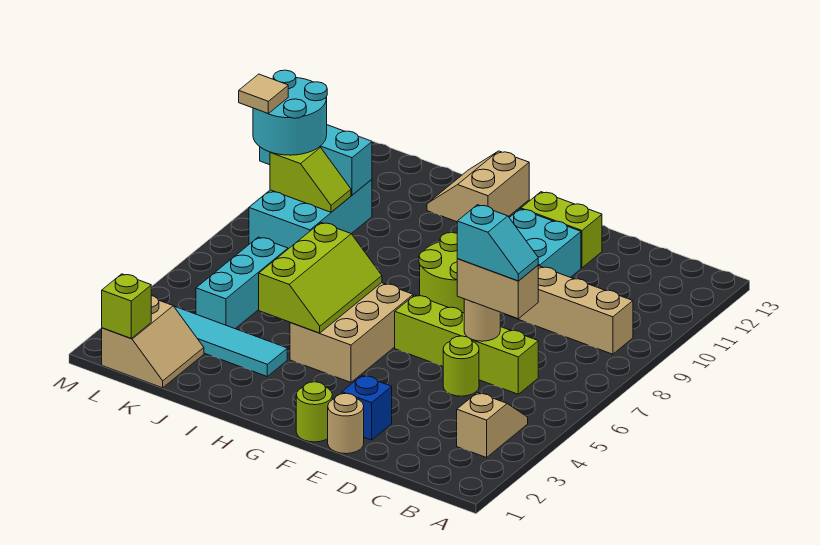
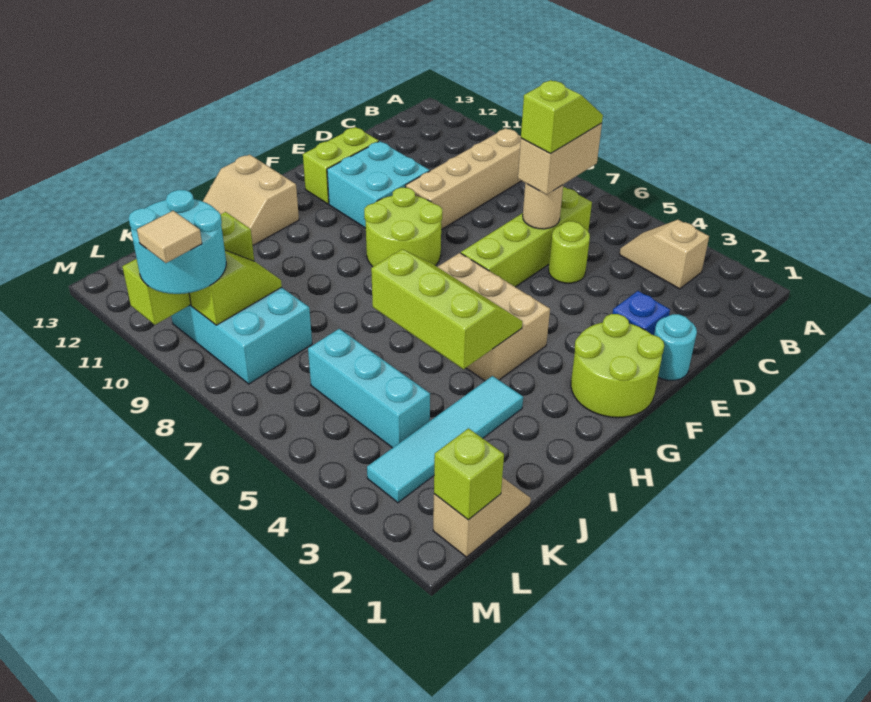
cyan 1x2 slope [457,205,538,281] -> lime 1x2 slope [521,80,603,153]
tan 1x1 round brick [328,393,364,454] -> cyan 1x1 round brick [654,314,697,380]
lime 1x1 round brick [296,382,332,442] -> lime 2x2 round brick [571,314,664,418]
tan 2x2 slope [102,296,204,388] -> tan 1x2 slope [433,477,531,557]
cyan 1x3 brick [260,125,372,195] -> lime 1x3 brick [122,212,254,325]

